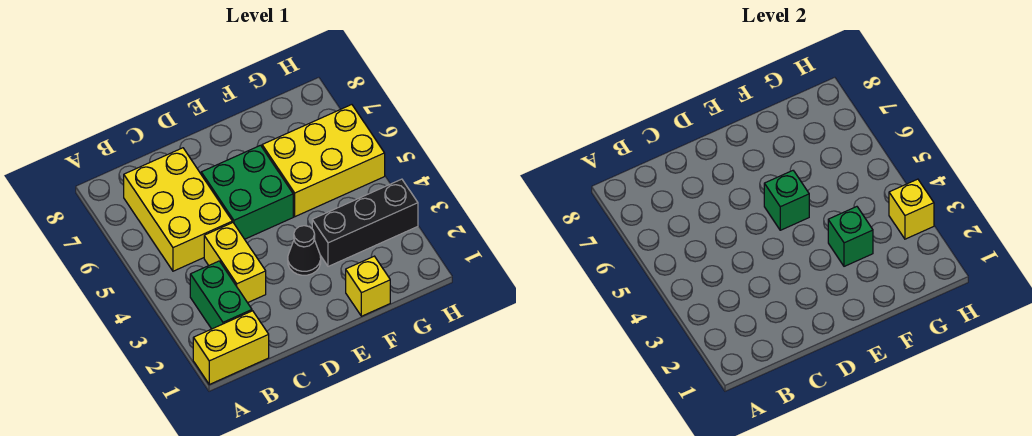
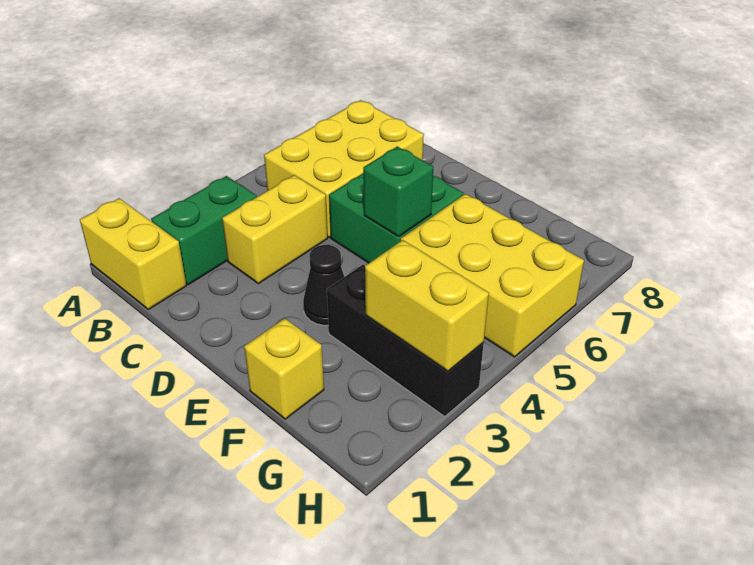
green 1x1 brick [828,207,873,266] -> none
yellow 1x1 brick [889,179,934,239] -> yellow 1x2 brick [365,240,489,371]

